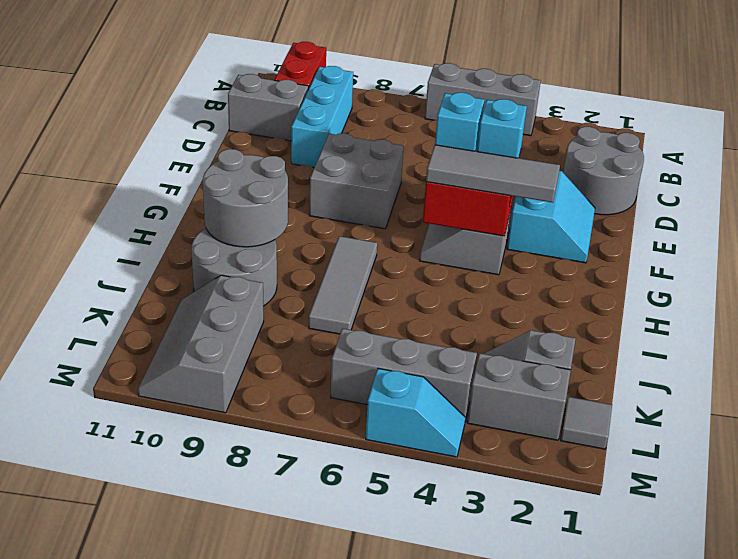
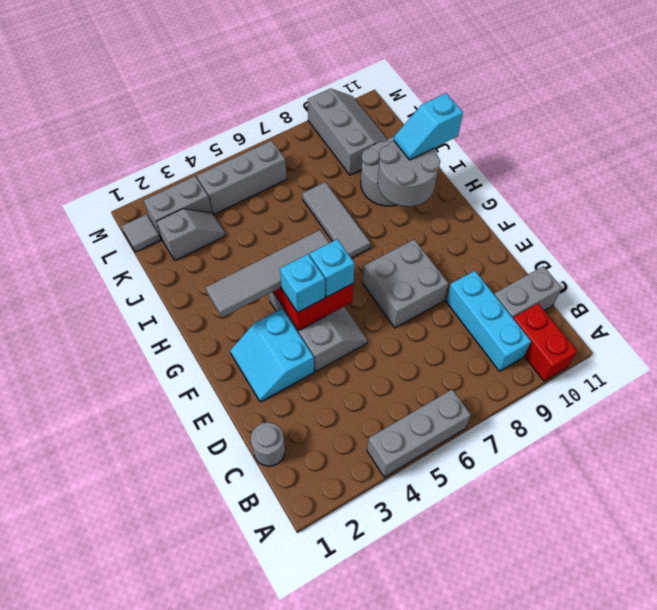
grey 2x2 round brick [563,127,644,215] -> grey 1x1 round brick [251,422,285,466]
grey 1x3 tile [426,145,560,203] -> grey 1x4 tile [206,230,329,318]
cyan 1x2 slope [366,369,466,457] -> cyan 1x2 slope moved to [394,93,463,160]

